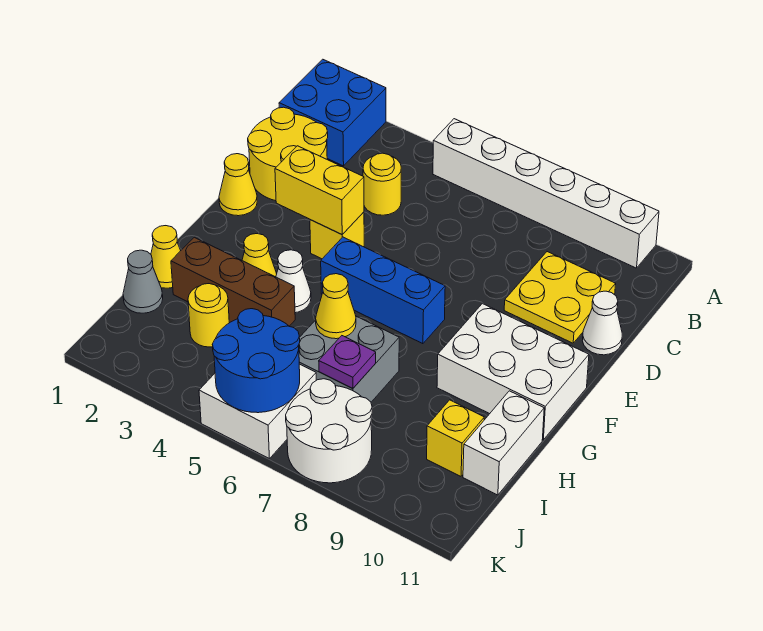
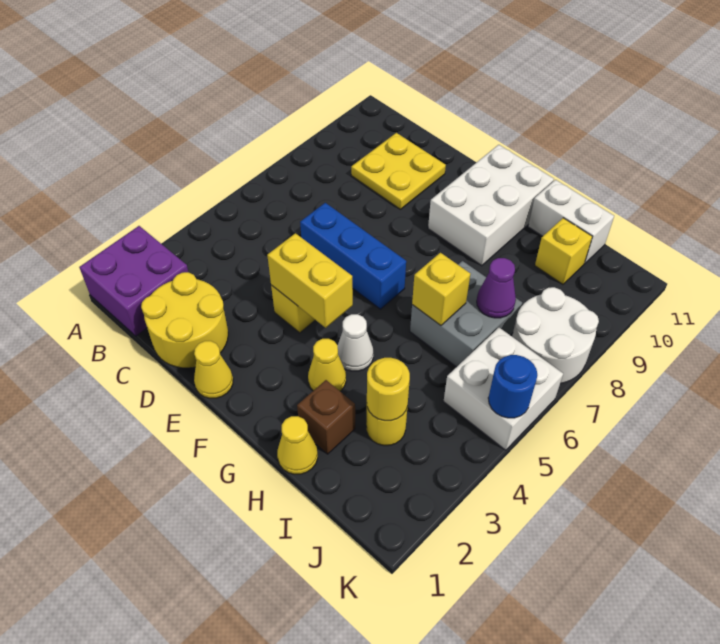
blue 2x2 brick [279,59,386,166] -> purple 2x2 brick [79,226,188,336]
white 1x6 brick [433,119,659,268] -> none
yellow 1x1 round brick [363,153,401,215] -> yellow 1x1 round brick moved to [367,358,410,421]
white 1x1 cone [582,291,622,355] -> none
yellow 1x2 brick [275,146,364,234] -> yellow 1x2 brick turned to [267,233,353,328]
blue 1x3 brick [321,237,445,344] -> blue 1x3 brick turned to [300,203,406,309]
brown 1x3 brick [171,237,295,326] -> brown 1x1 brick [297,380,355,454]
yellow 1x1 cone [316,274,356,339] -> yellow 1x1 brick [412,253,470,325]
grey 1x1 cone [123,250,163,313] -> none
purple 1x1 plate [319,336,376,388] -> purple 1x1 cone [477,258,516,318]
blue 2x2 round brick [212,309,300,413] -> blue 1x1 round brick [488,355,537,418]

